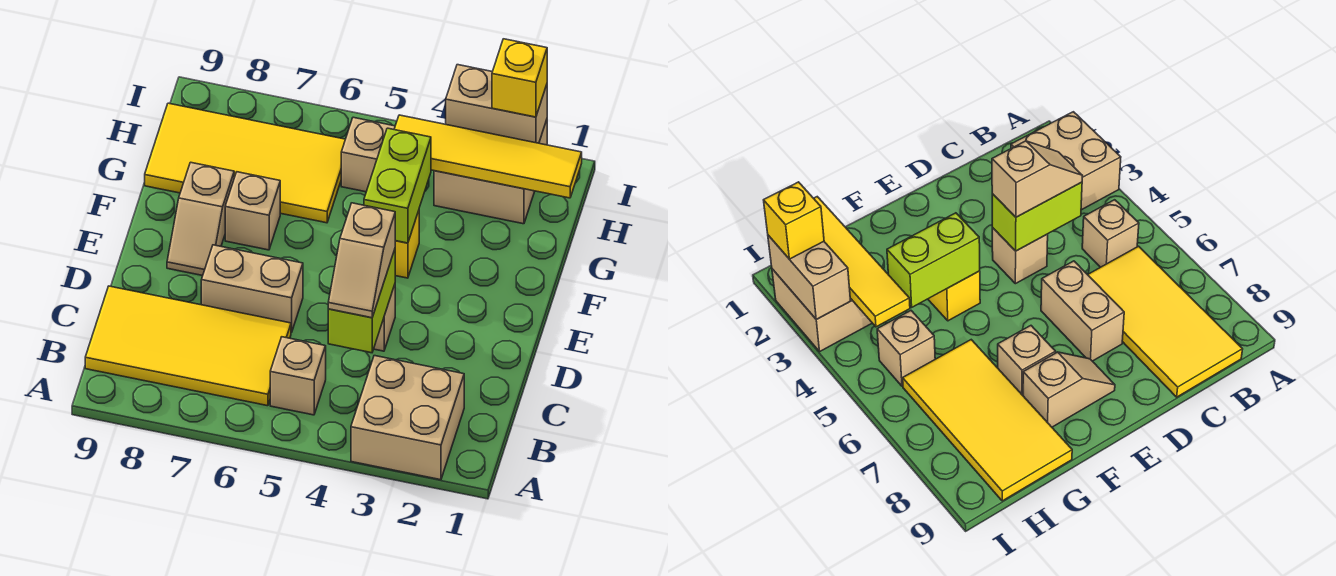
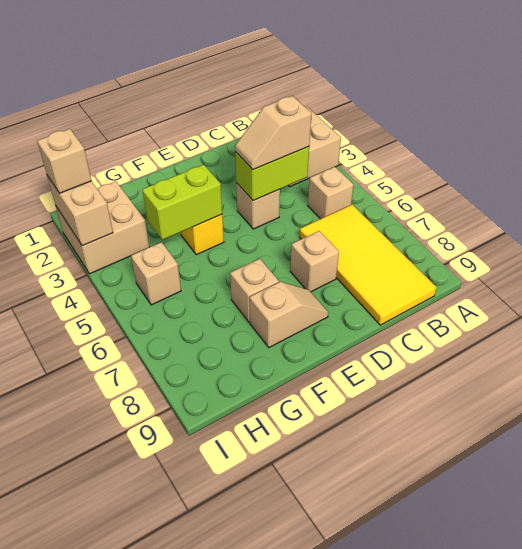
tan 1x2 slope [328,203,395,318] -> tan 1x2 slope turned to [235,96,311,170]
tan 1x2 brick [201,245,303,333] -> tan 1x1 brick [290,231,339,292]
yellow 2x4 tile [145,103,345,223] -> none
yellow 1x4 tile [394,115,582,198] -> none
yellow 1x1 brick [492,39,547,117] -> tan 1x1 brick [37,129,91,193]

